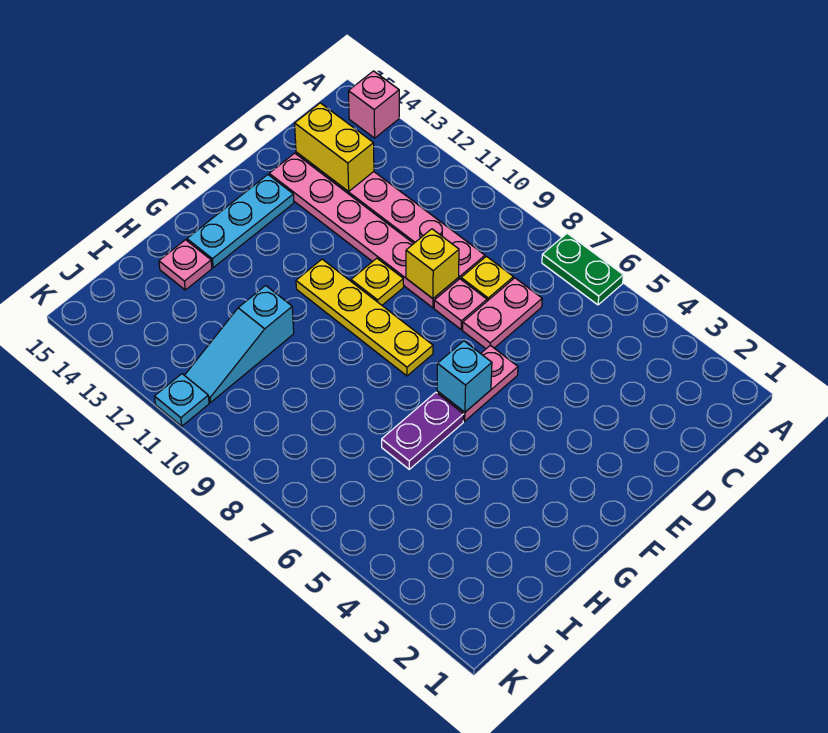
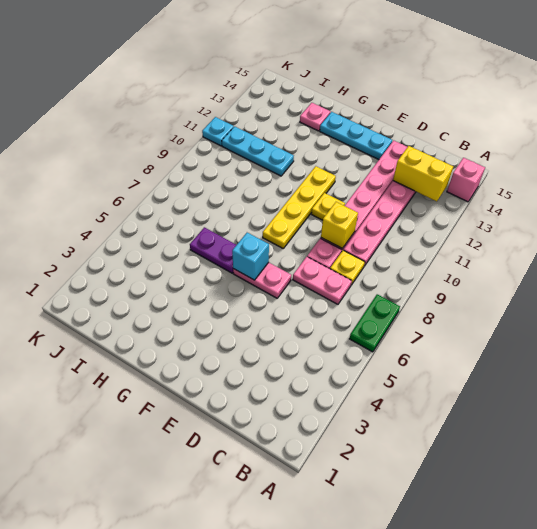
yellow 1x2 brick [295,103,374,192] -> yellow 1x2 brick turned to [393,146,453,201]
cyan 1x3 slope [184,286,294,402] -> cyan 1x3 plate [222,127,294,176]

